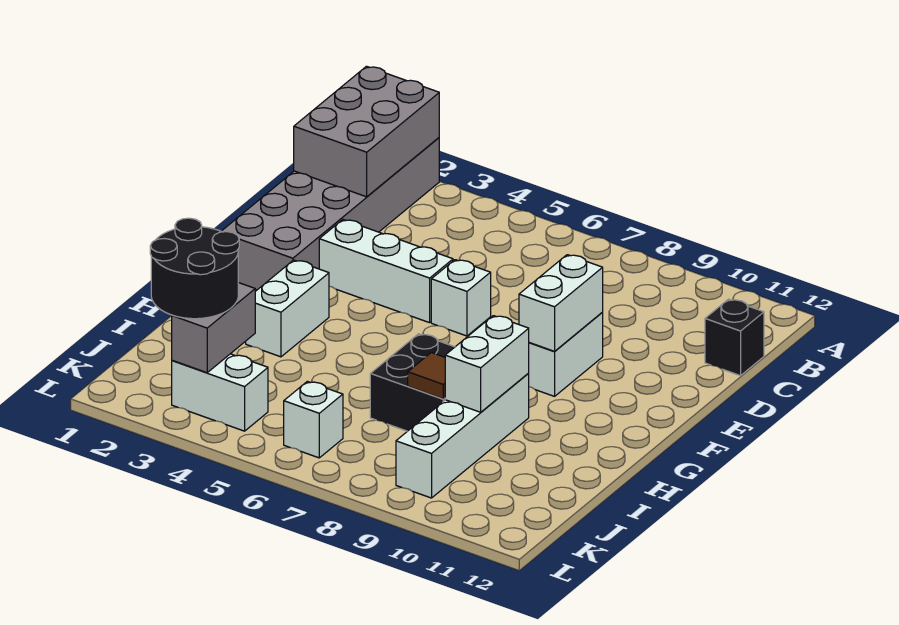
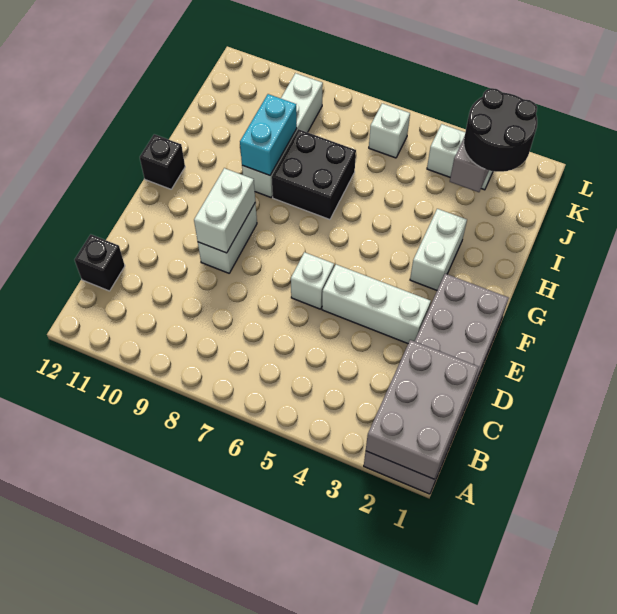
none -> black 1x1 brick [140,134,185,189]
white 1x2 brick [445,316,529,412] -> cyan 1x2 brick [240,94,297,175]
brown 1x1 tile [408,353,445,399] -> none

